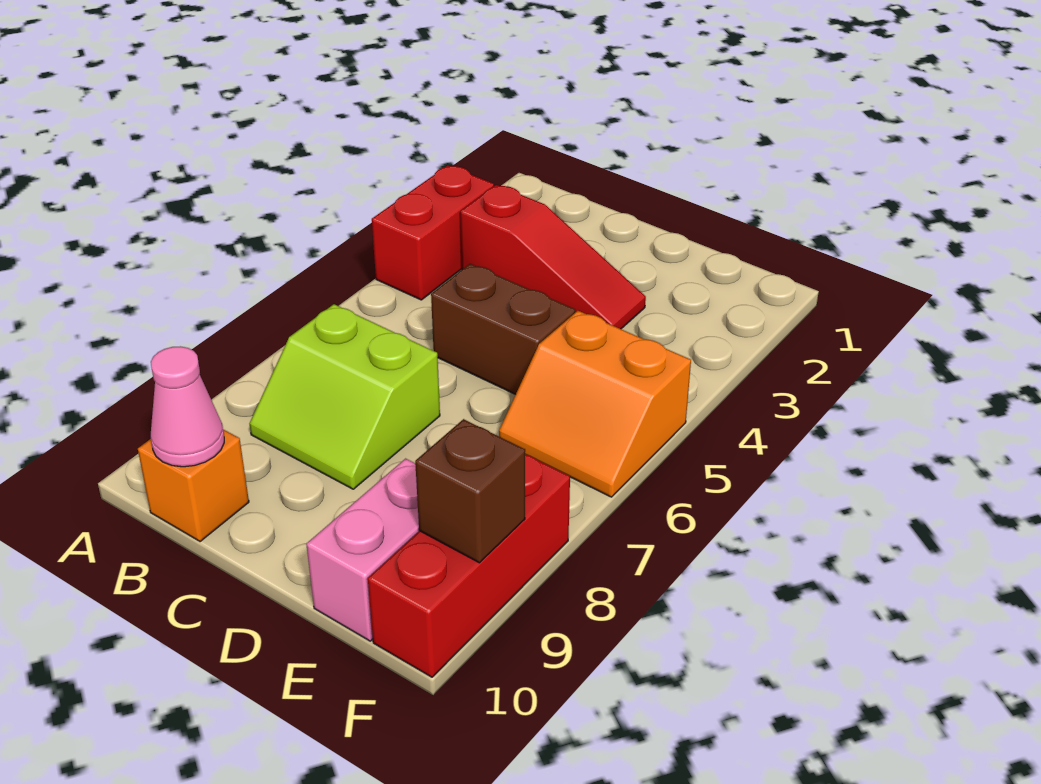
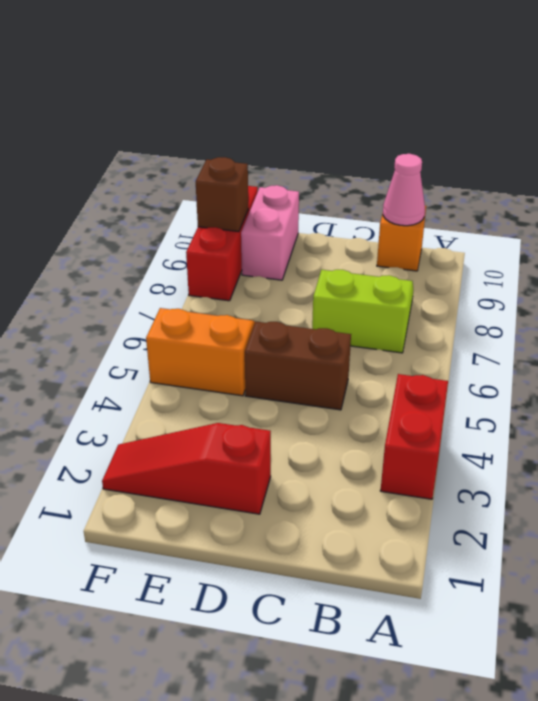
red 1x3 slope [460,185,646,329] -> red 1x3 slope moved to [102,423,271,514]

